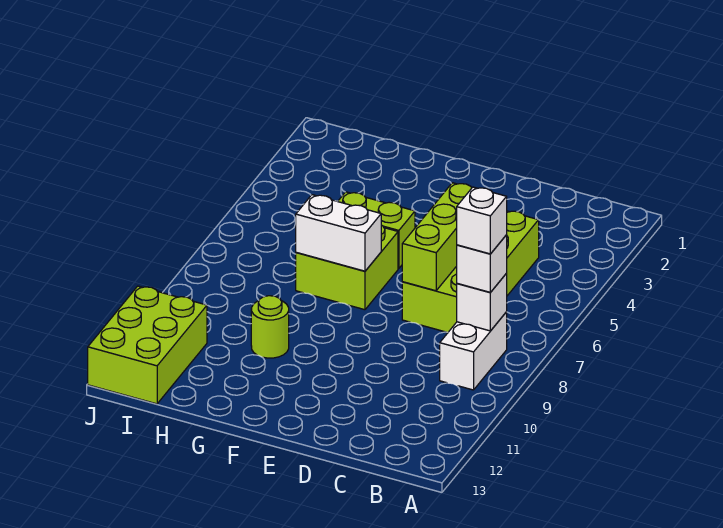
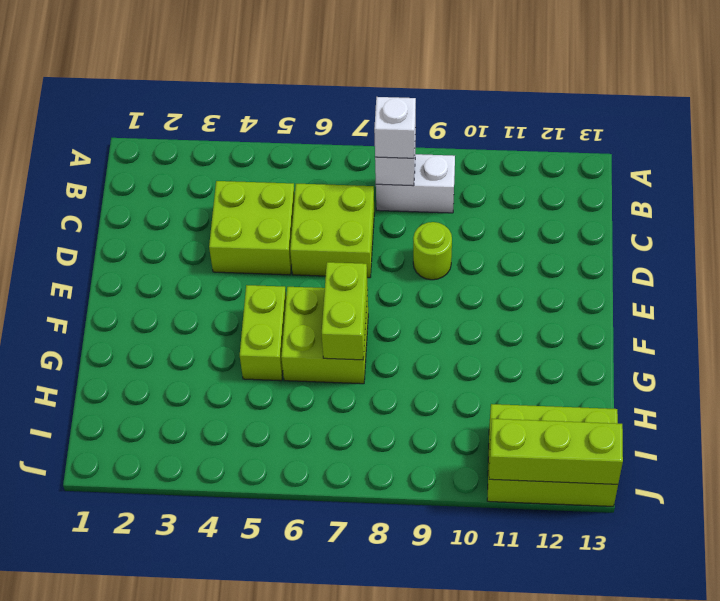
white 1x1 brick [457,187,507,254] -> none
lime 1x3 brick [402,183,472,291] -> lime 1x3 brick moved to [489,419,623,484]
white 1x2 brick [296,195,381,271] -> lime 1x2 brick [322,262,368,360]
lime 1x1 round brick [251,296,289,358] -> lime 1x1 round brick moved to [413,222,452,280]

